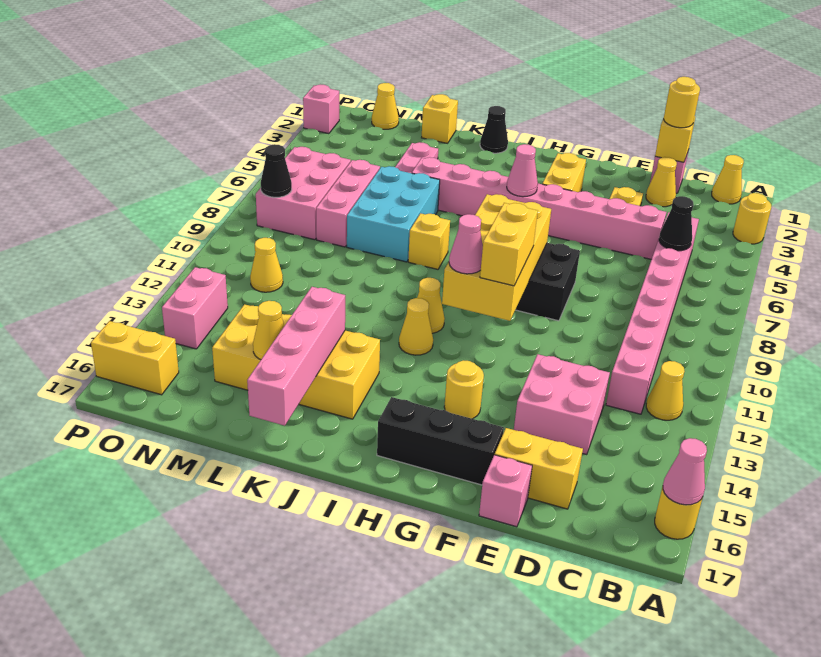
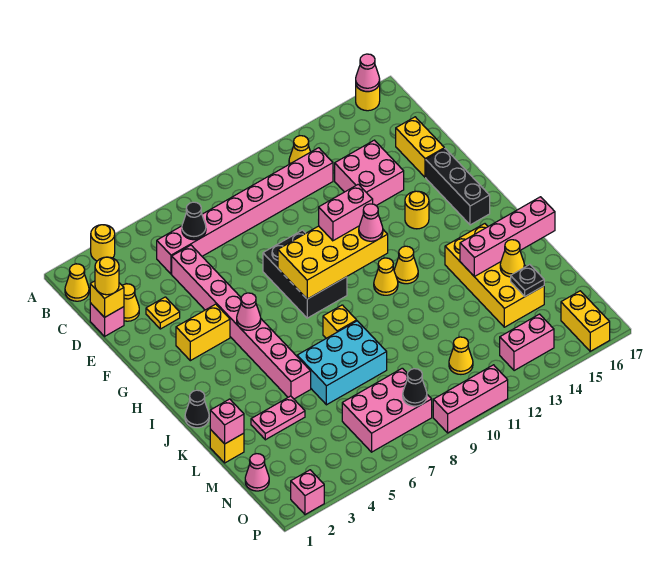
pink 1x1 brick [479,455,532,527] -> pink 1x1 brick moved to [210,399,244,444]
yellow 1x2 brick [480,203,538,286] -> pink 1x2 brick [319,184,373,241]
pink 1x3 brick [316,160,380,247] -> pink 1x3 brick moved to [433,365,508,433]
none -> black 1x1 plate [511,265,544,296]
yellow 1x1 cone [372,83,399,129] -> pink 1x1 cone [245,454,269,491]

